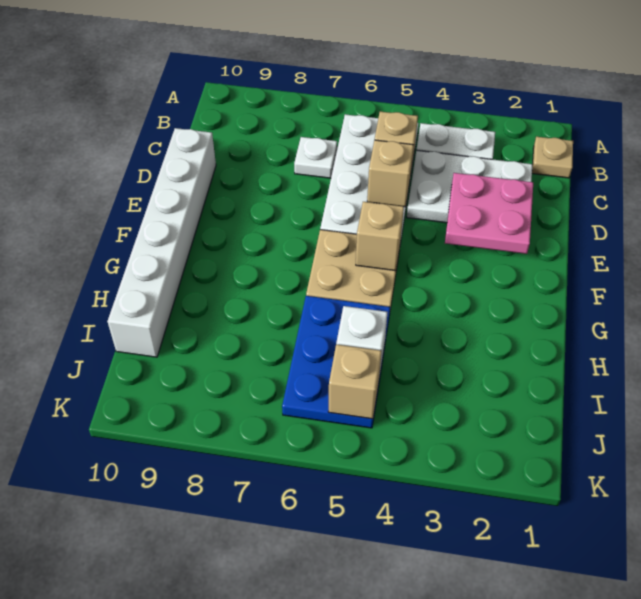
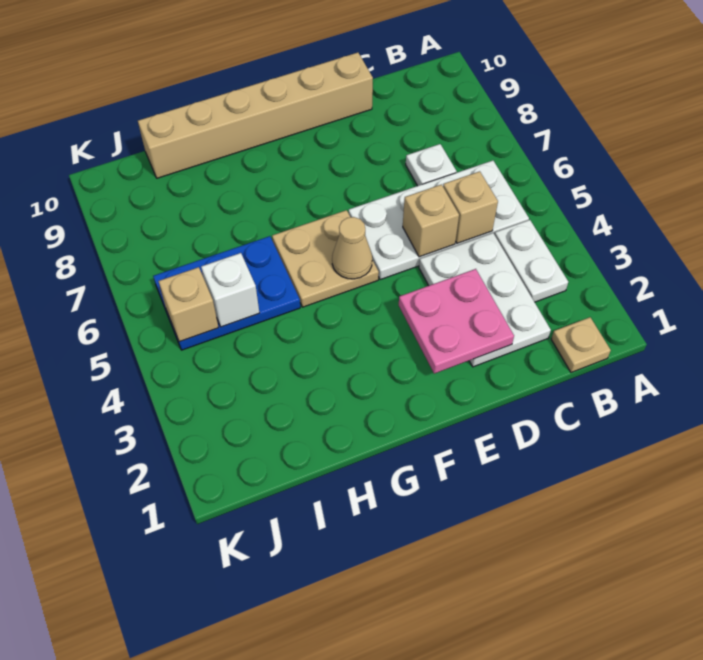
white 1x6 brick [107,128,216,357] -> tan 1x6 brick [138,53,373,178]
tan 1x1 brick [356,202,404,271] -> tan 1x1 cone [332,217,372,279]

